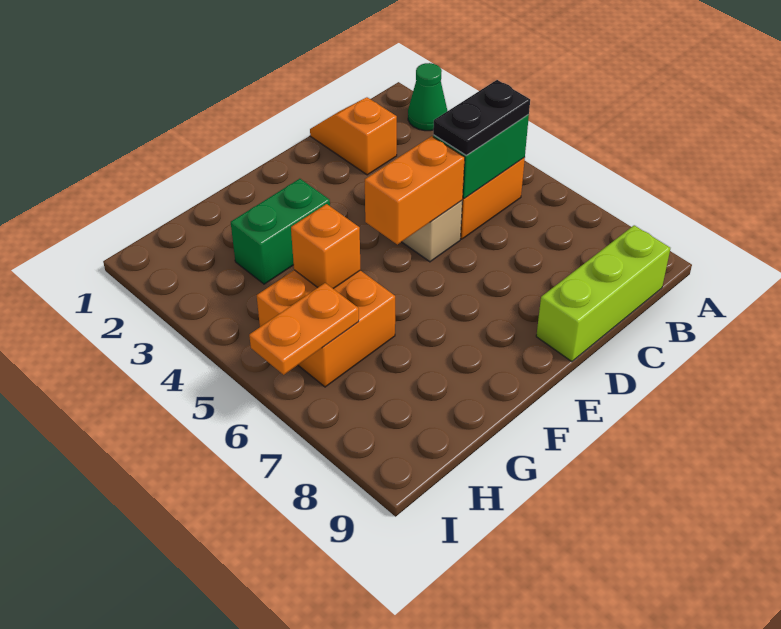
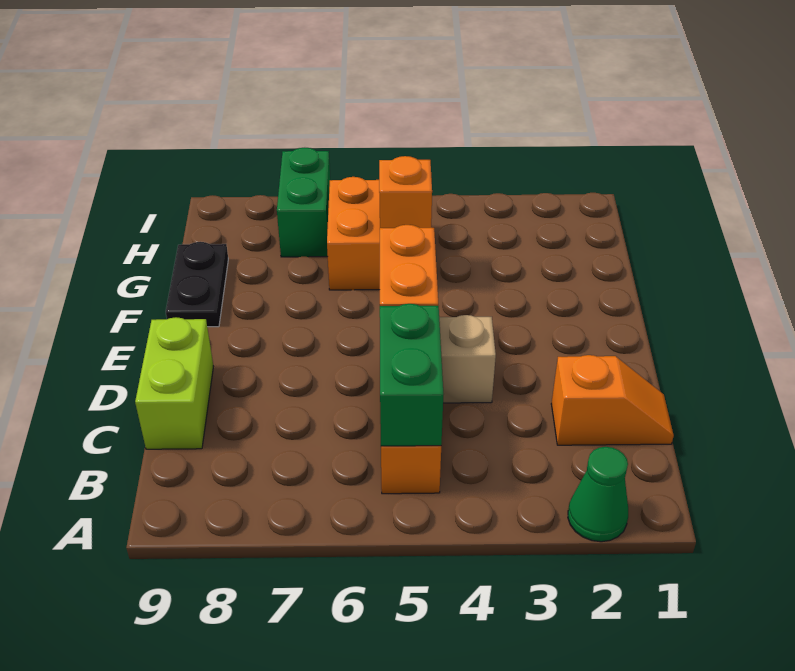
black 1x2 plate [433,80,530,155] -> black 1x2 plate moved to [166,242,228,327]
lime 1x3 brick [536,225,670,362] -> lime 1x2 brick [135,317,213,449]
green 1x2 brick [231,179,330,284] -> green 1x2 brick moved to [277,148,330,257]
orange 1x2 plate [249,283,359,375] -> none

